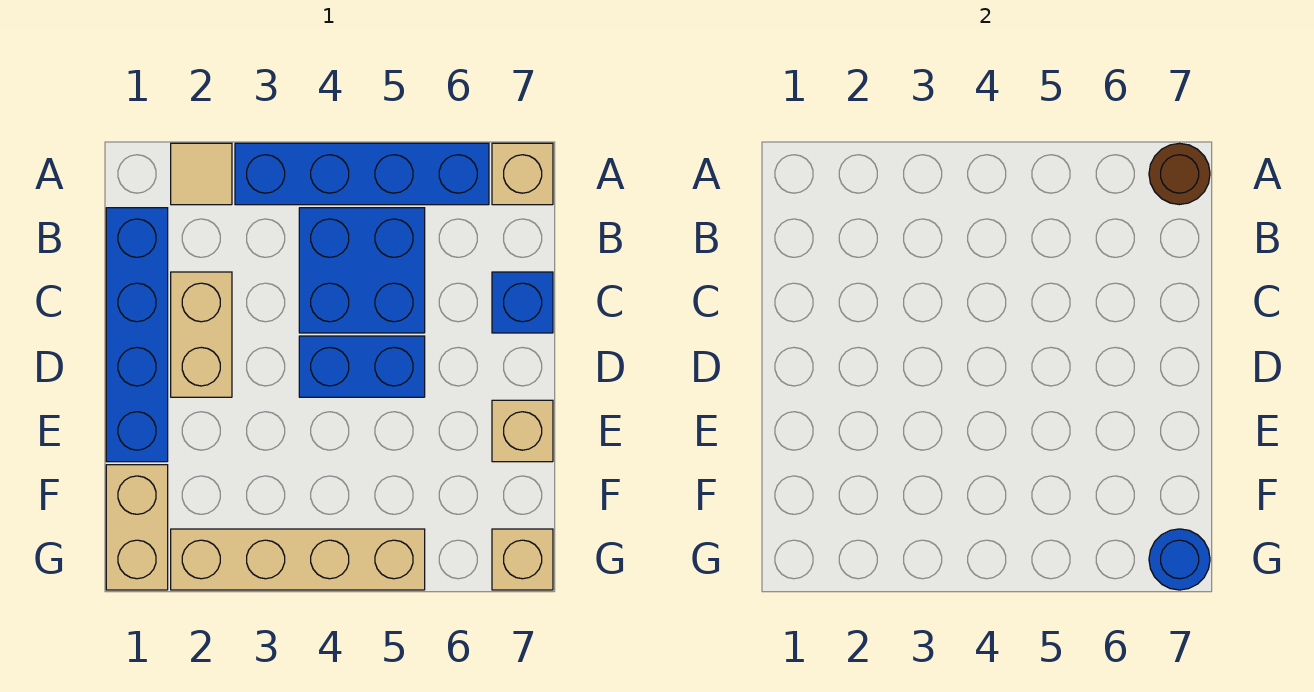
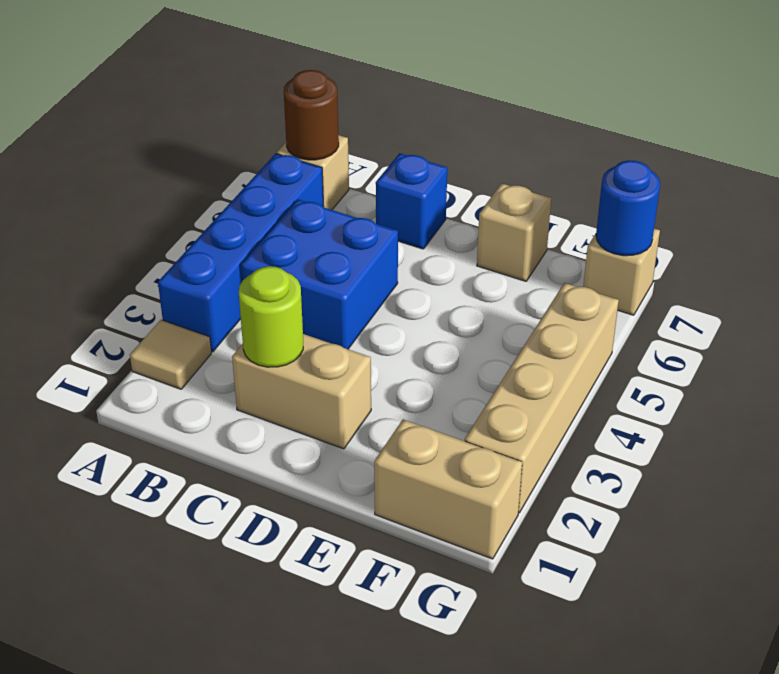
blue 1x4 brick [106,208,168,462] -> none
none -> lime 1x1 round brick [239,266,303,367]
blue 1x2 brick [299,336,425,397] -> none

